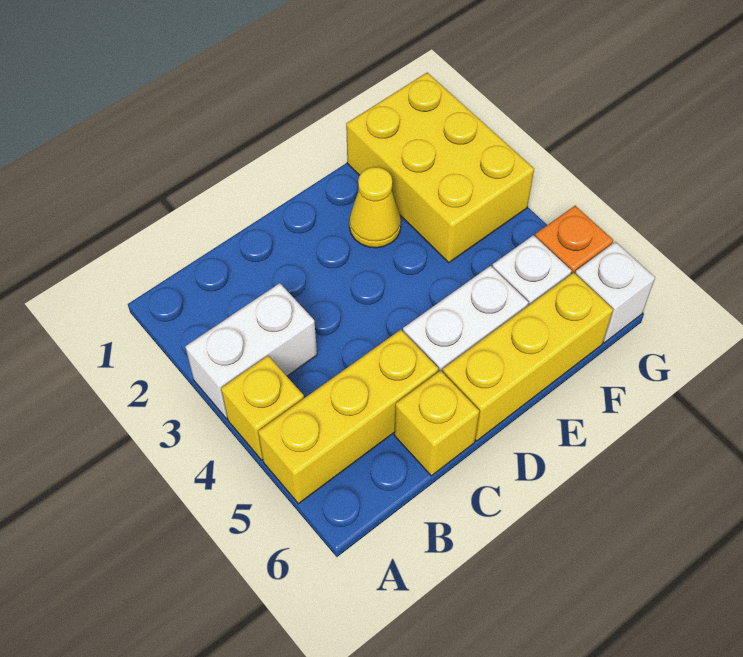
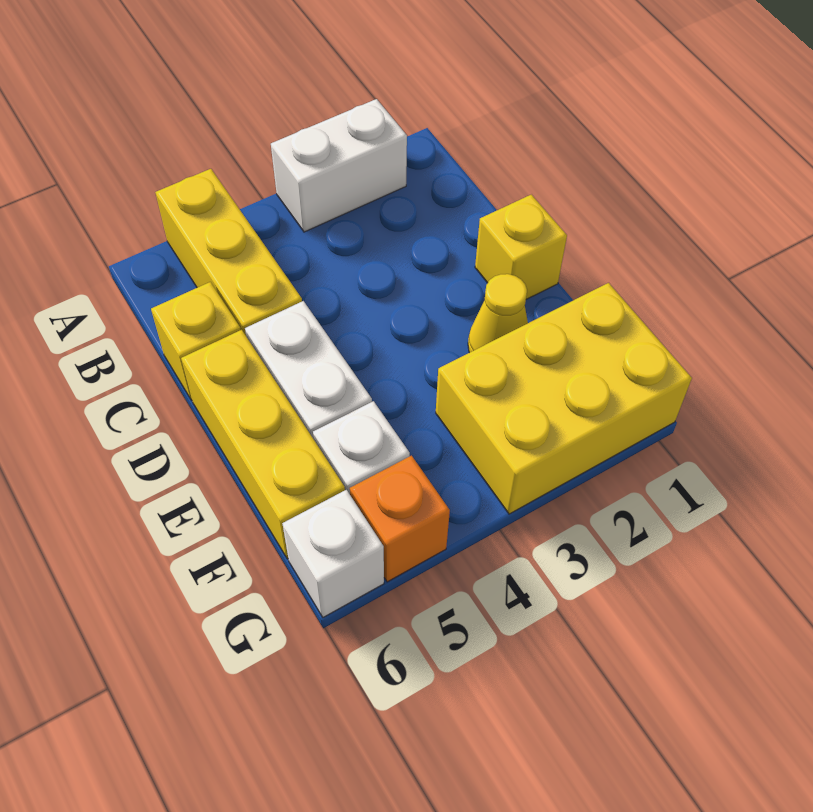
white 1x2 brick [185,283,317,419] -> white 1x2 brick turned to [271,99,407,232]
yellow 1x1 brick [221,356,304,460] -> yellow 1x1 brick moved to [475,195,567,299]

